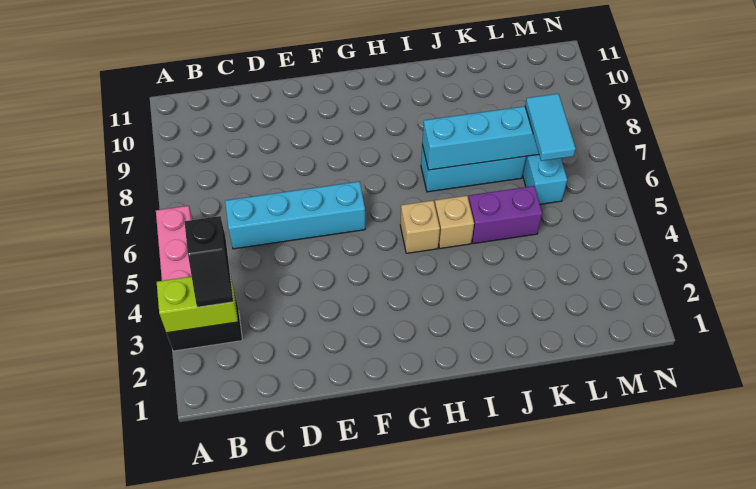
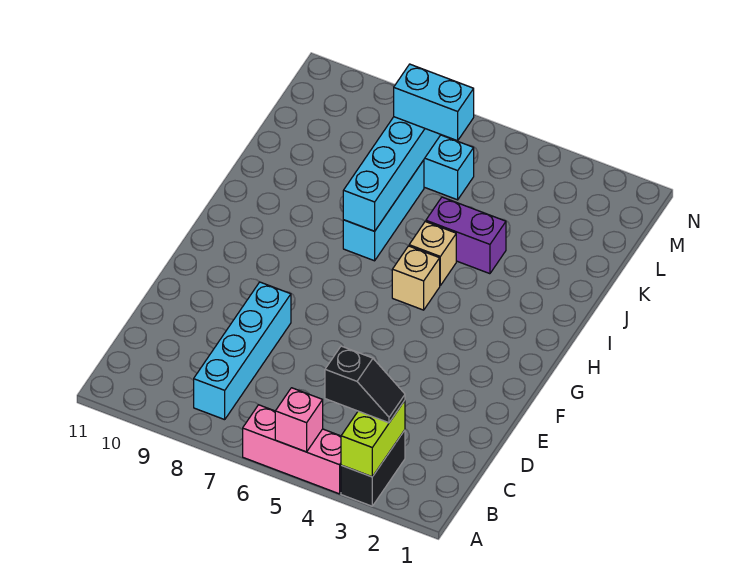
none -> pink 1x1 brick [275,388,323,452]
cyan 1x4 brick [225,181,365,249] -> cyan 1x4 brick moved to [194,282,291,420]
purple 1x2 brick [468,186,542,244] -> purple 1x2 brick turned to [426,197,506,274]
cyan 1x2 tile [525,94,576,161] -> cyan 1x2 brick [394,64,474,141]

